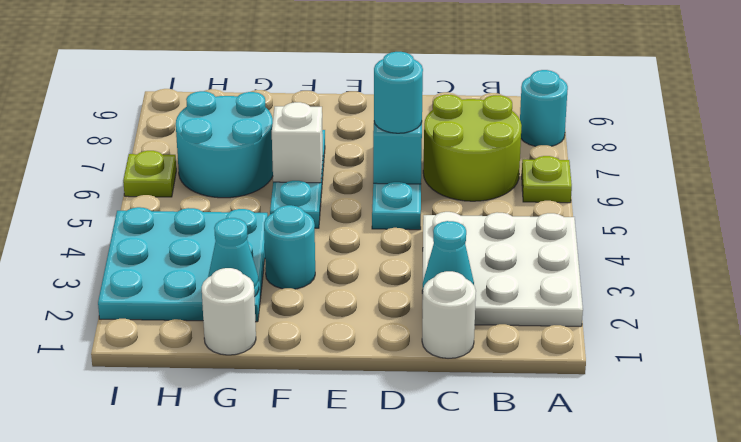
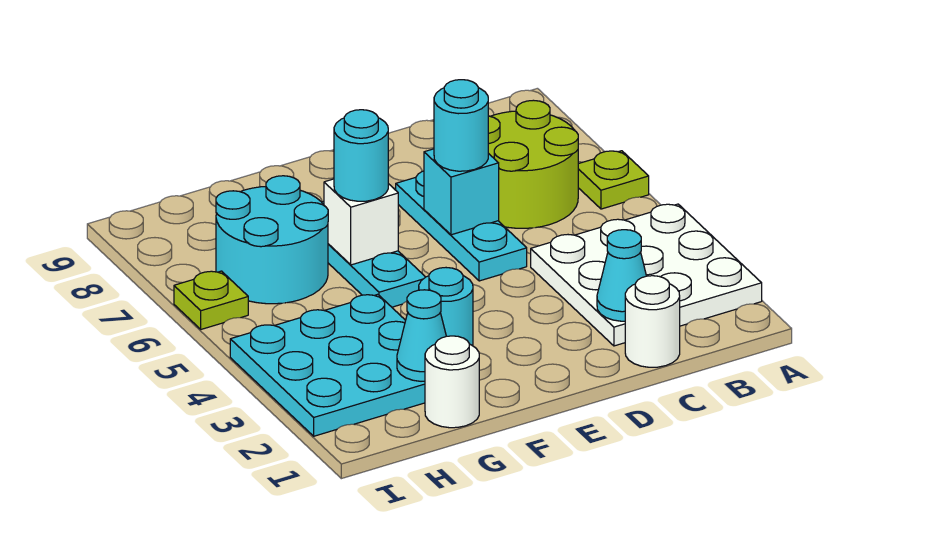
cyan 1x1 round brick [520,70,568,146] -> cyan 1x1 round brick moved to [334,110,388,201]

